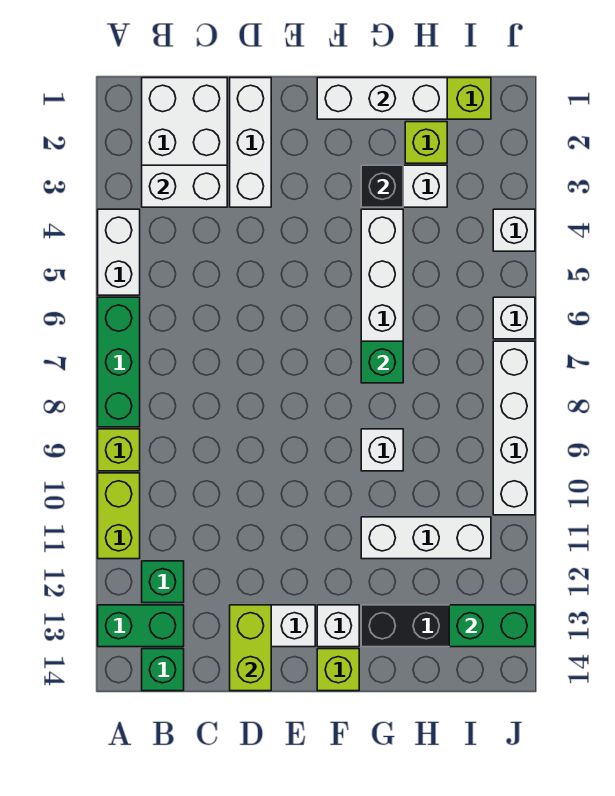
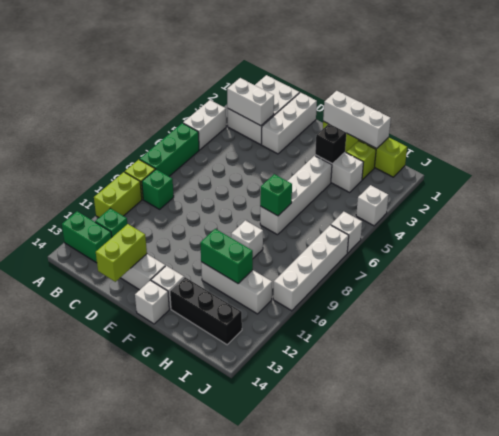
green 1x1 brick [142,649,184,691] -> green 1x1 brick moved to [142,169,174,209]
lime 1x1 brick [317,649,359,691] -> white 1x1 brick [135,280,169,324]
green 1x2 brick [449,605,535,647] -> green 1x2 brick moved to [200,229,253,283]

